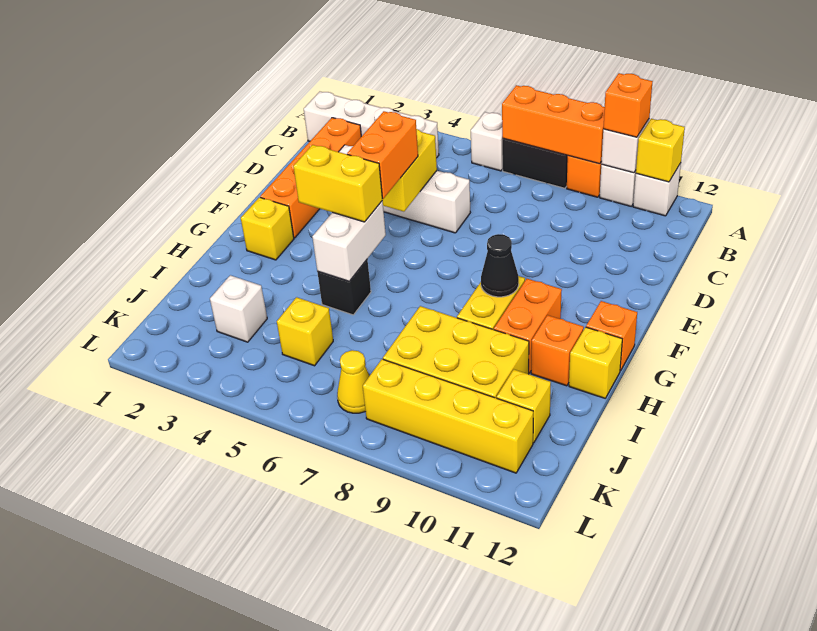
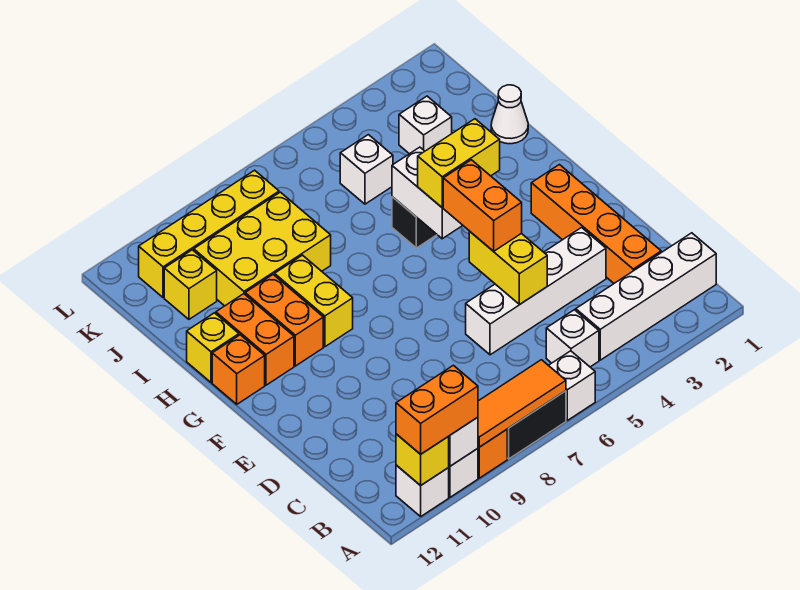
orange 1x3 brick [502,85,605,164] -> orange 1x3 tile [478,360,566,447]
orange 1x1 brick [603,73,653,137] -> orange 1x2 brick [396,365,478,454]
none -> white 1x1 brick [546,310,599,367]
yellow 1x1 brick [241,197,294,260] -> none
black 1x1 cone [481,234,519,297] -> none
orange 1x1 brick [531,315,584,386] -> orange 1x2 brick [216,294,294,385]
none -> white 1x1 cone [491,85,528,144]
yellow 1x1 brick [277,297,333,366] -> white 1x1 brick [340,135,393,204]
yellow 1x1 cone [337,350,369,413] -> none

